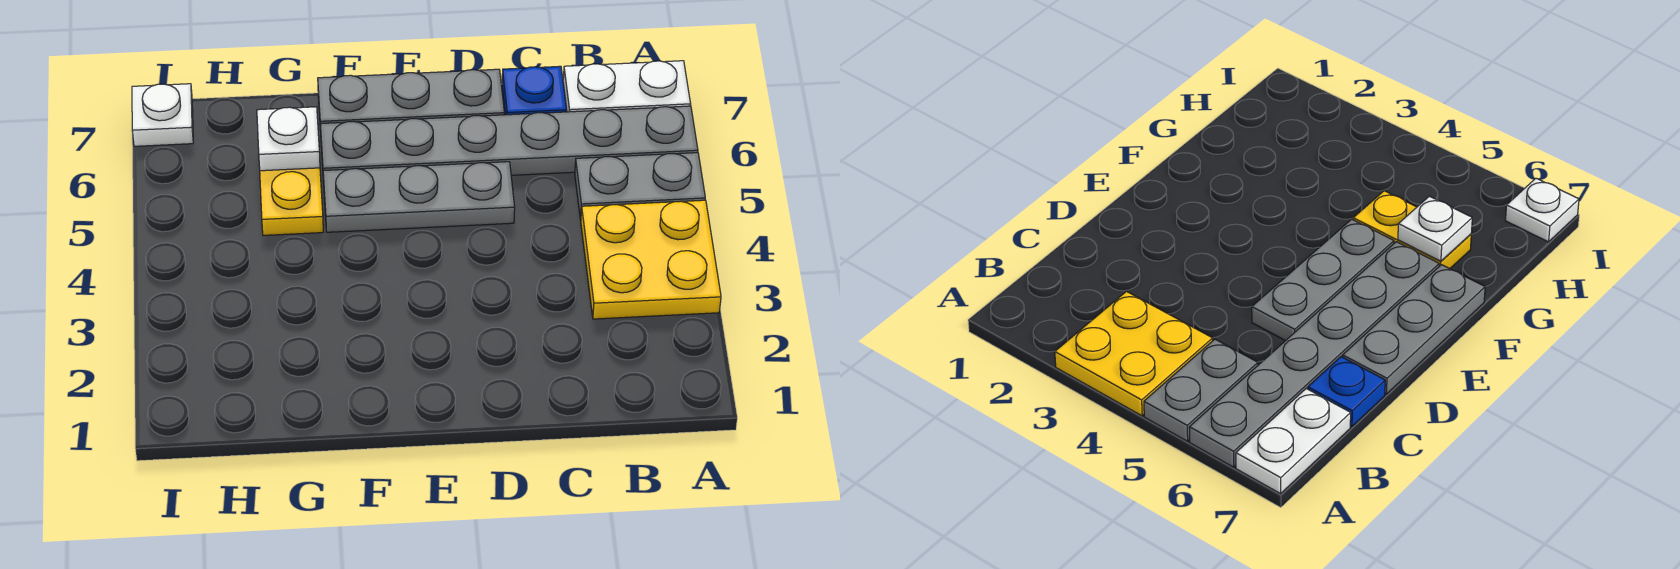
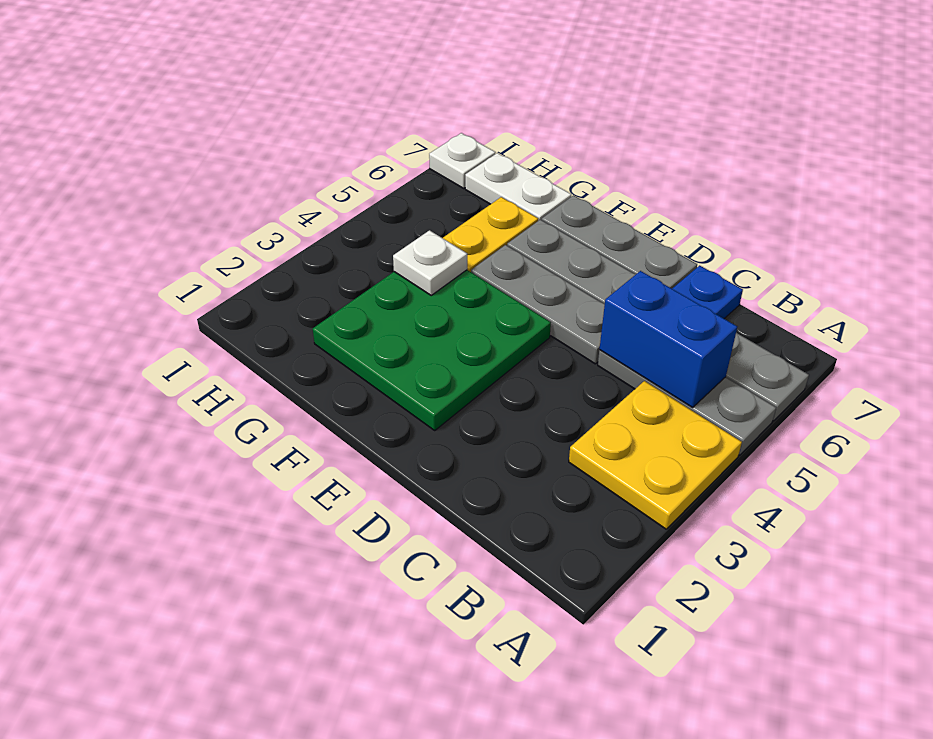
grey 1x2 plate [575,153,705,220] -> grey 1x3 plate [598,350,776,455]
white 1x2 plate [563,61,691,112] -> white 1x2 plate moved to [465,153,571,221]
none -> blue 1x2 brick [599,271,737,407]
none -> green 3x3 plate [313,270,551,430]
white 1x1 plate [257,107,320,171] -> white 1x1 plate moved to [393,230,467,295]

